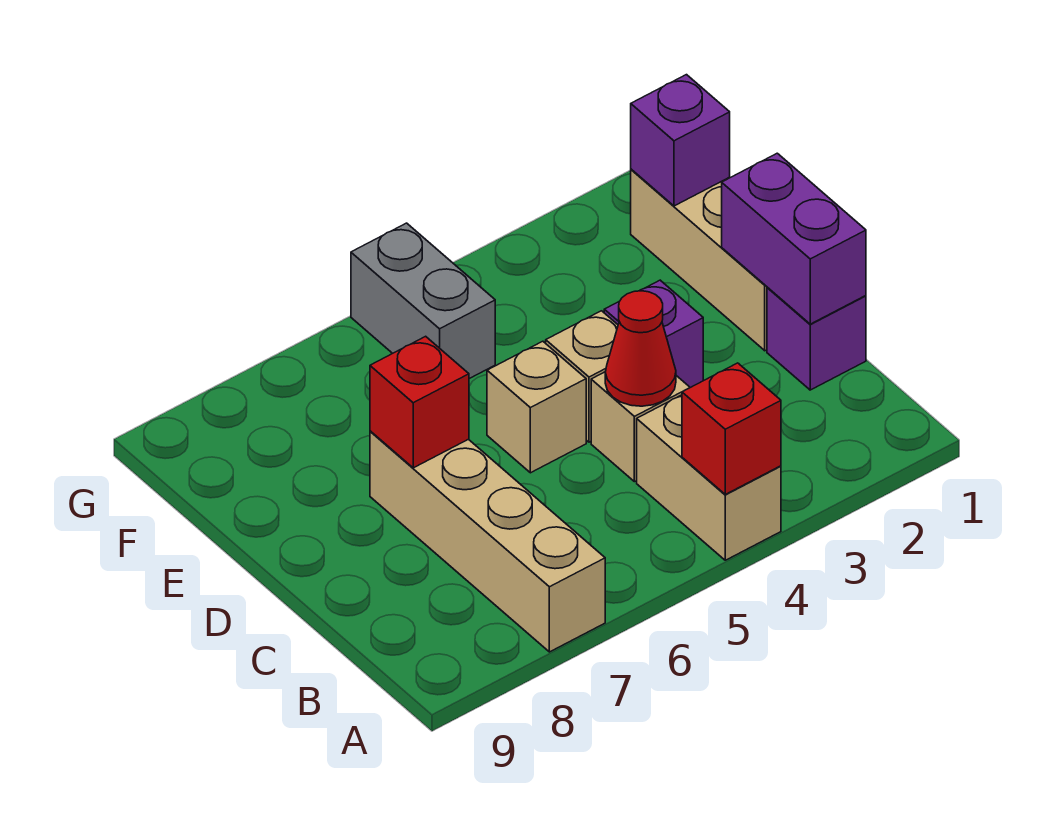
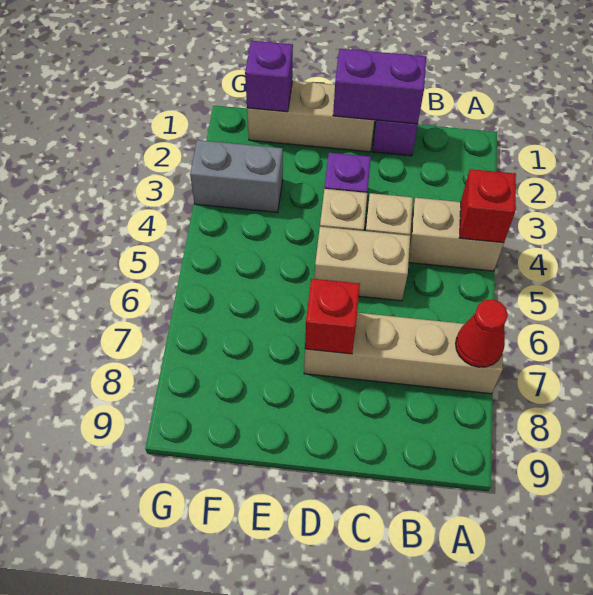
red 1x1 cone [605,291,676,406] -> red 1x1 cone moved to [456,299,508,367]
tan 1x1 brick [487,341,586,473] -> tan 1x2 brick [315,227,410,301]
grey 1x2 brick [351,223,495,379] -> grey 1x2 brick moved to [190,140,283,212]

